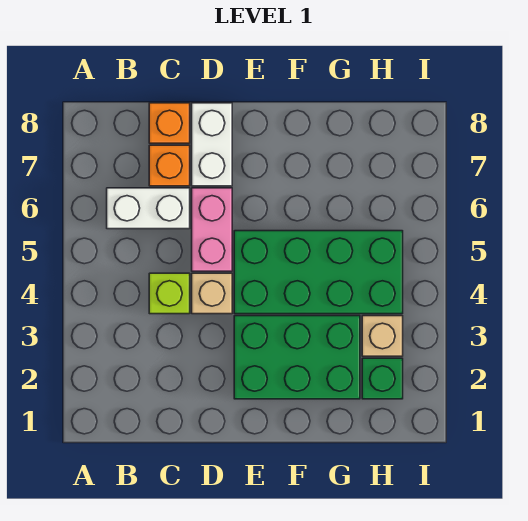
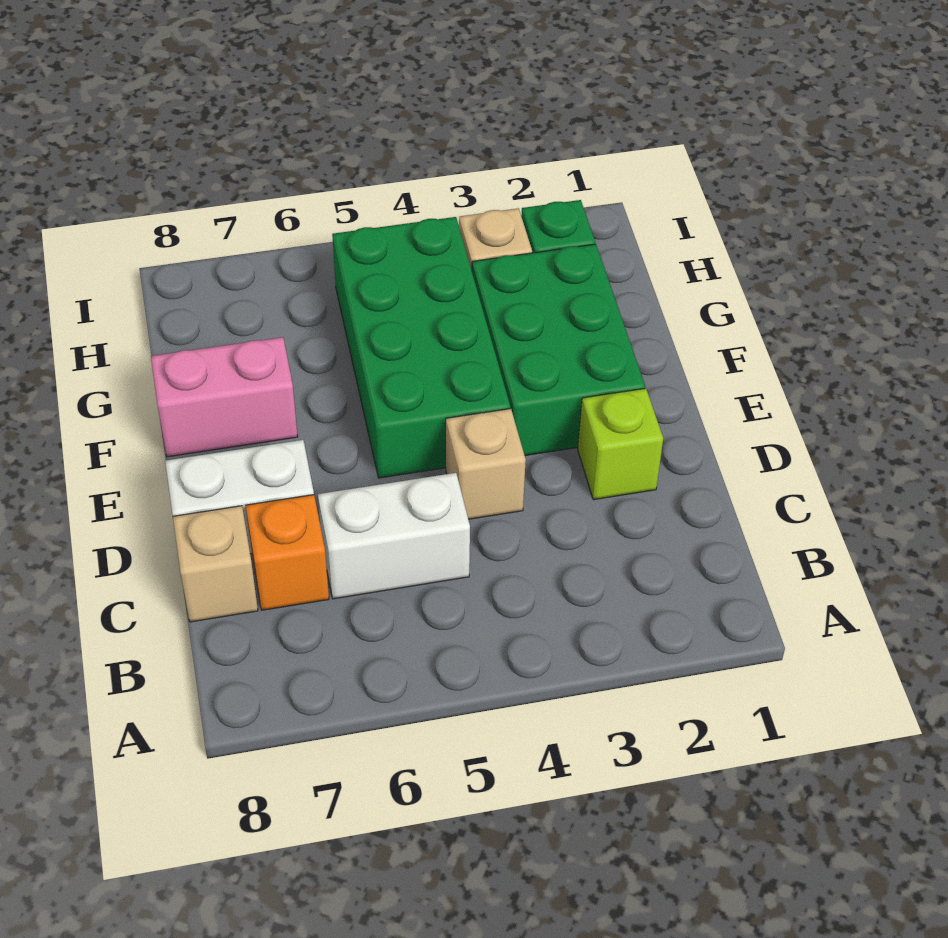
white 1x2 brick [107,188,190,229] -> white 1x2 brick turned to [318,473,470,599]
lime 1x1 brick [149,273,190,314] -> lime 1x1 brick moved to [578,388,663,500]
orange 1x1 brick [149,103,190,143] -> tan 1x1 brick [173,506,258,622]
pink 1x2 brick [192,188,232,271] -> pink 1x2 brick moved to [151,337,298,457]

